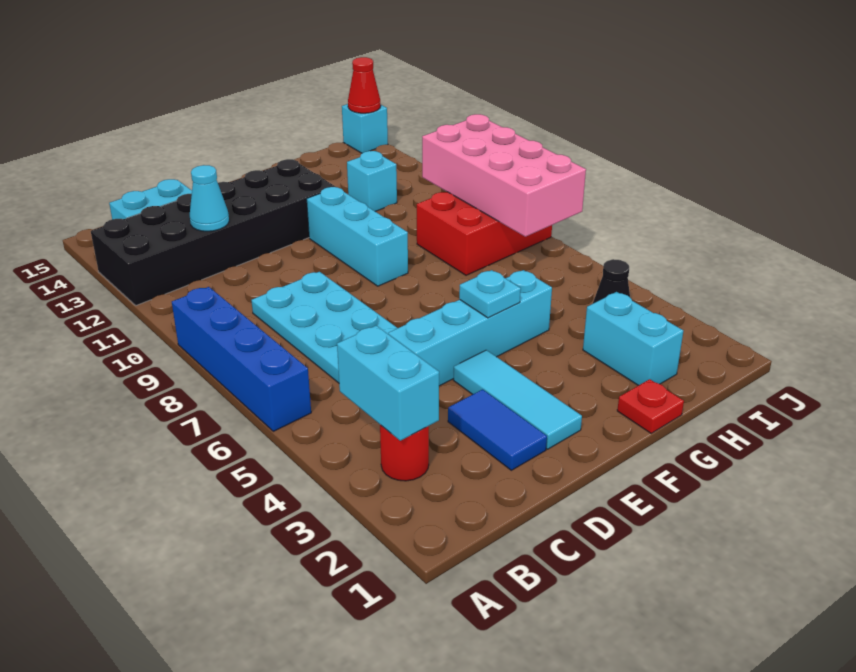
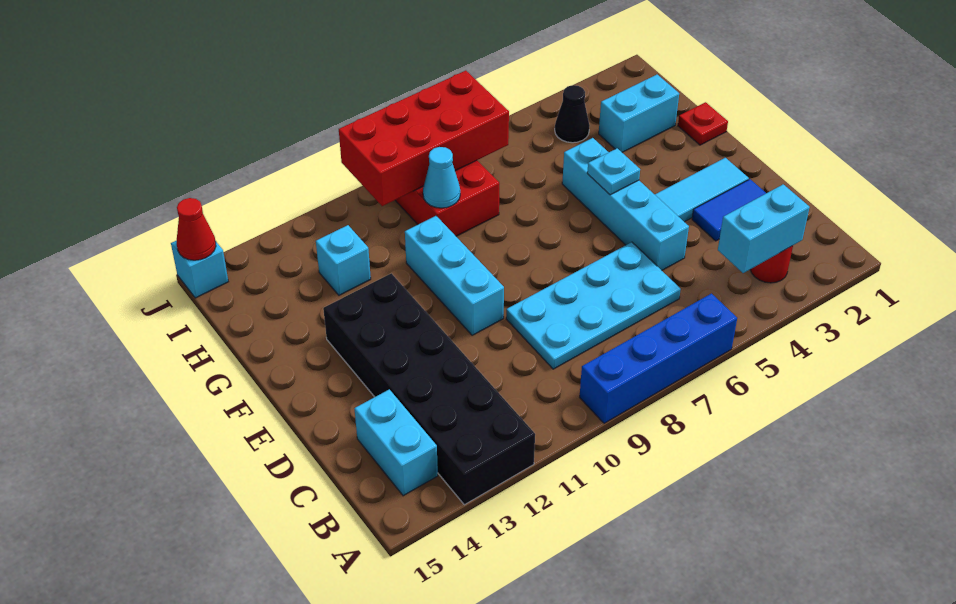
cyan 1x1 cone [190,165,229,231] -> cyan 1x1 cone moved to [423,147,460,208]
cyan 1x3 brick [307,187,408,286] -> cyan 1x3 brick turned to [405,216,504,335]
pink 2x4 brick [422,114,586,237] -> red 2x4 brick [339,71,509,206]

